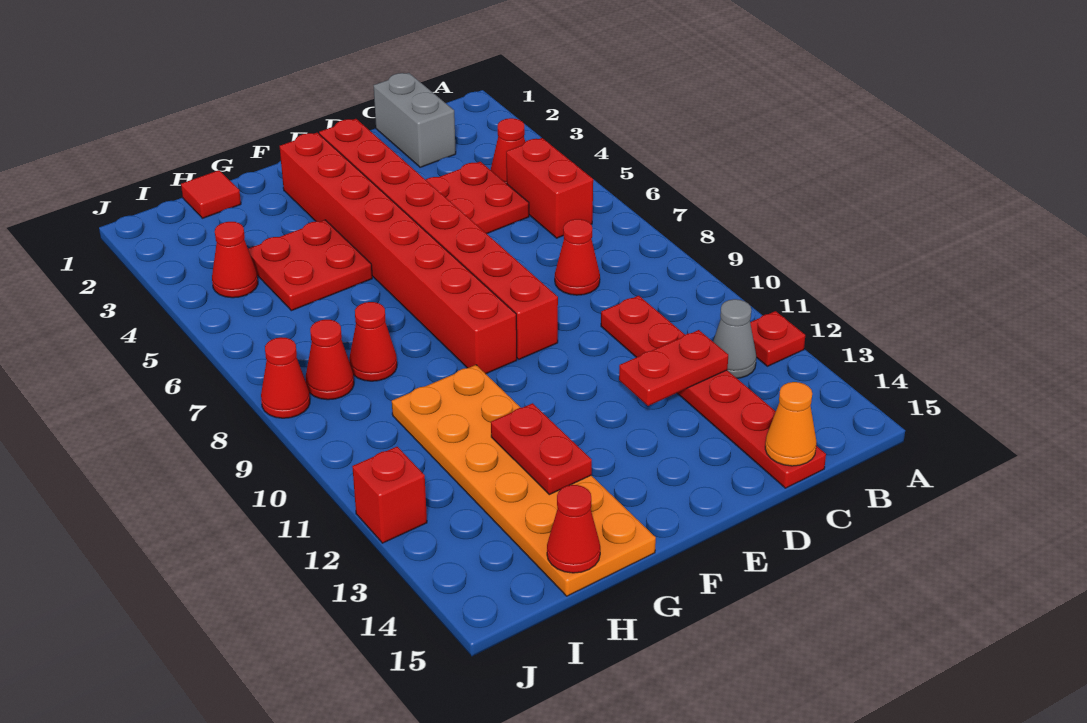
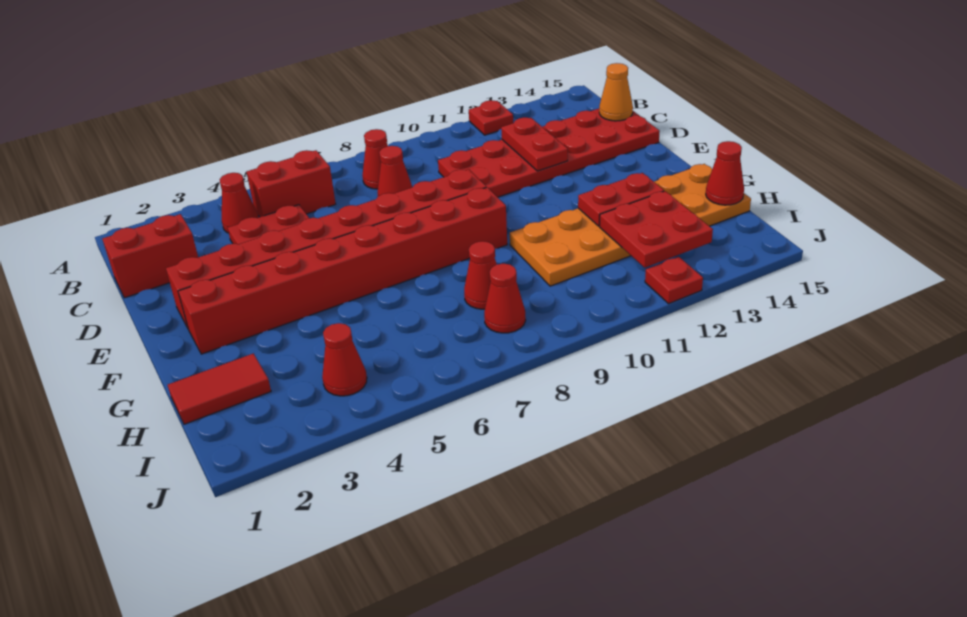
grey 1x1 cone [713,299,756,378] -> none
grey 1x2 brick [374,73,456,167] -> red 1x2 brick [102,214,198,298]
red 1x6 plate [601,296,826,488] -> red 2x6 plate [438,109,660,197]
red 2x2 plate [248,220,372,311] -> red 2x2 plate moved to [600,191,713,268]
red 1x1 tile [181,170,241,218] -> red 1x2 tile [168,353,271,424]
red 1x1 cone [261,337,310,418] -> red 1x1 cone moved to [362,129,388,189]
red 1x1 brick [352,447,427,543] -> red 1x1 plate [645,257,703,304]

